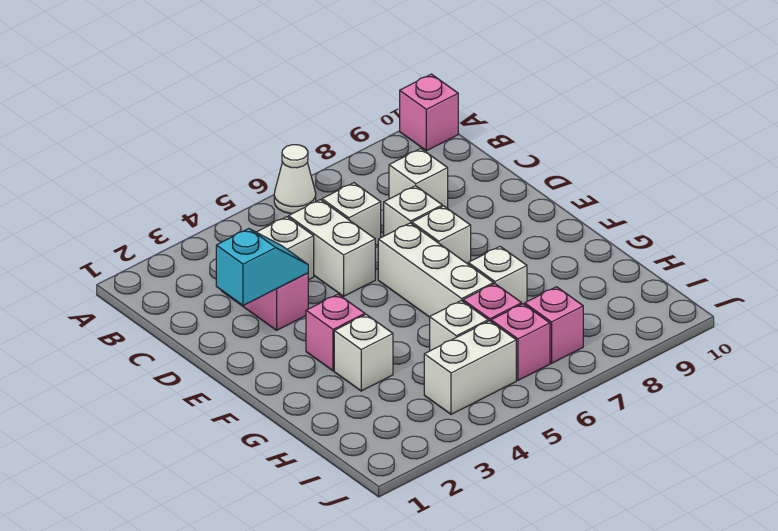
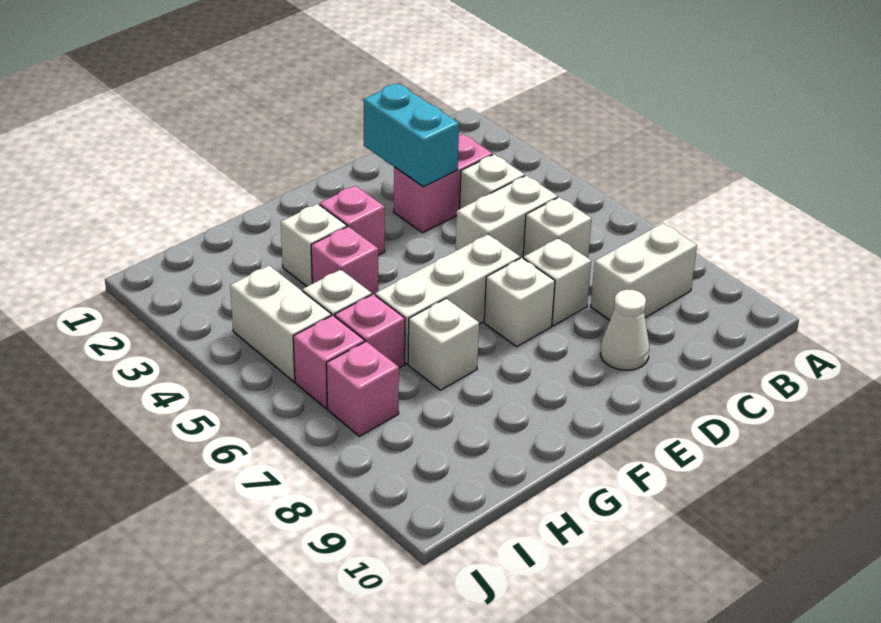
white 1x1 cone [274,145,316,214] -> white 1x1 cone moved to [600,290,649,370]
pink 1x1 brick [400,74,458,151] -> pink 1x1 brick moved to [311,226,378,295]
white 1x1 brick [389,149,448,208] -> white 1x2 brick [591,223,697,320]
cyan 1x2 slope [216,229,308,306] -> cyan 1x2 brick [363,84,459,187]

